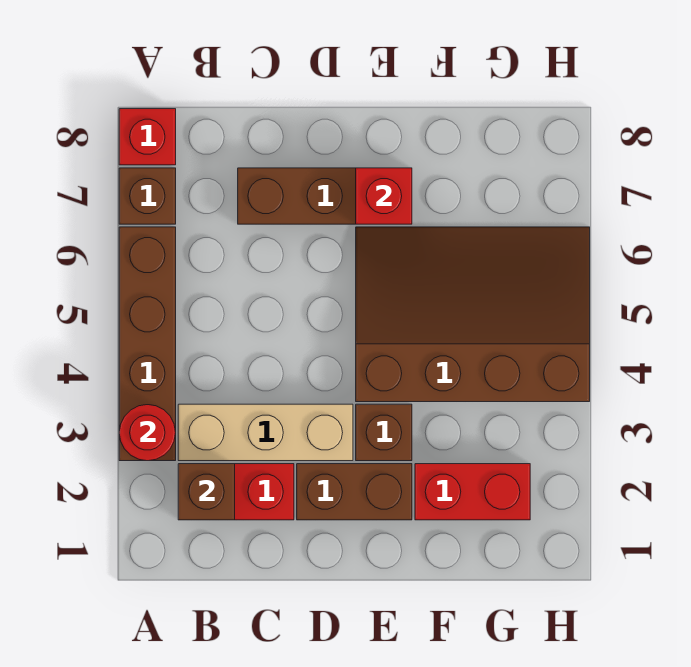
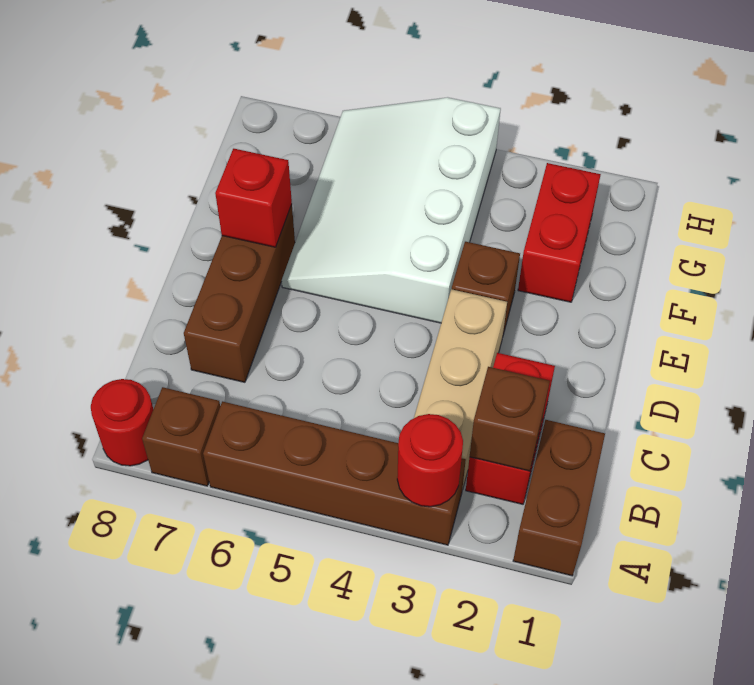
red 1x1 brick [119,109,176,165] -> red 1x1 round brick [91,379,153,466]
brown 1x2 brick [297,464,412,520] -> brown 1x2 brick moved to [513,420,605,576]
brown 3x4 slope [356,227,590,402] -> white 3x4 slope [282,97,501,323]

